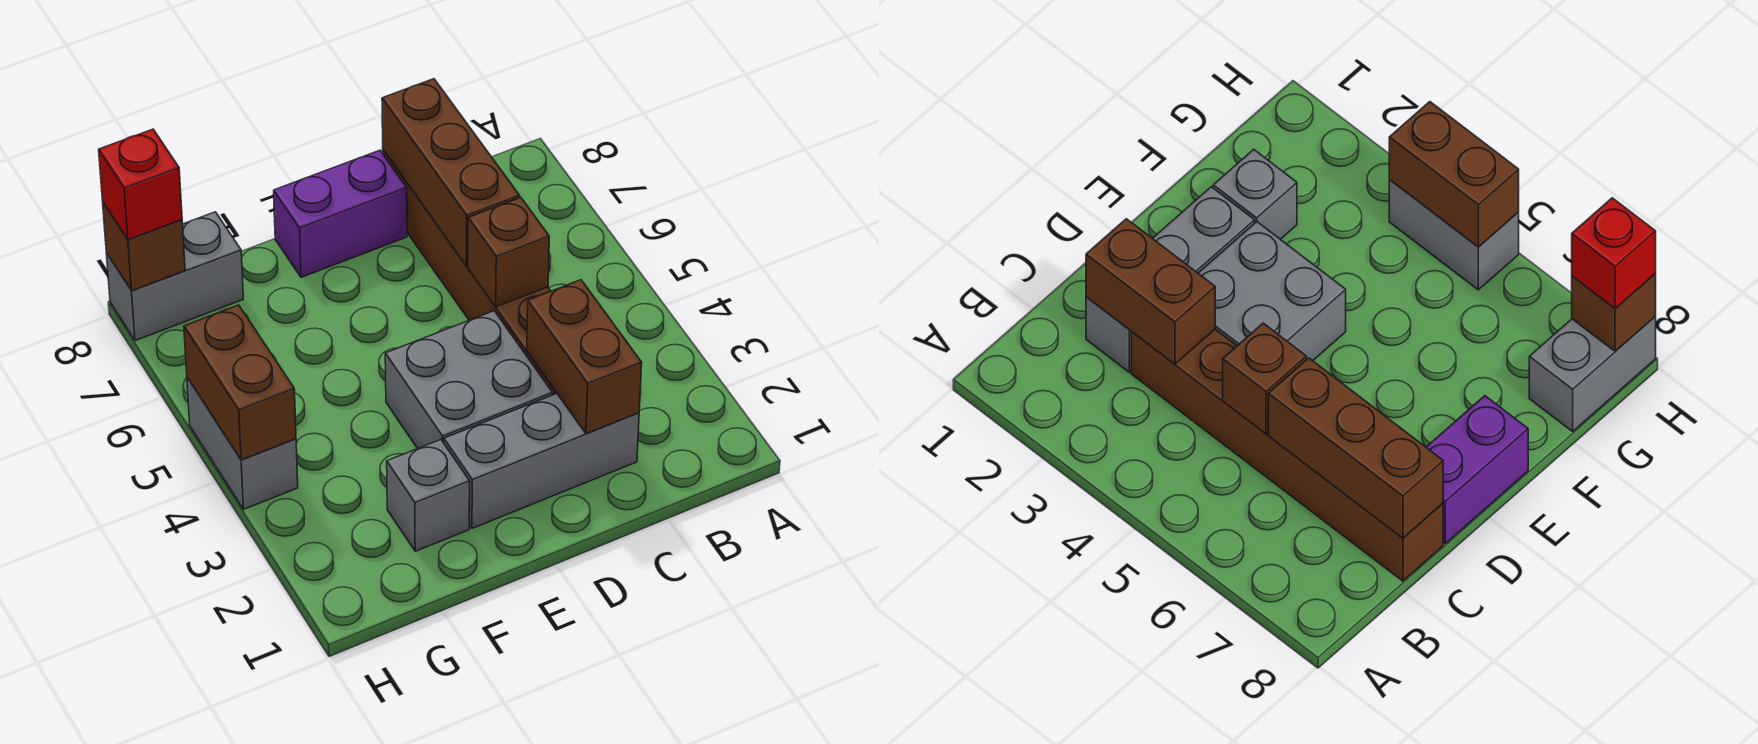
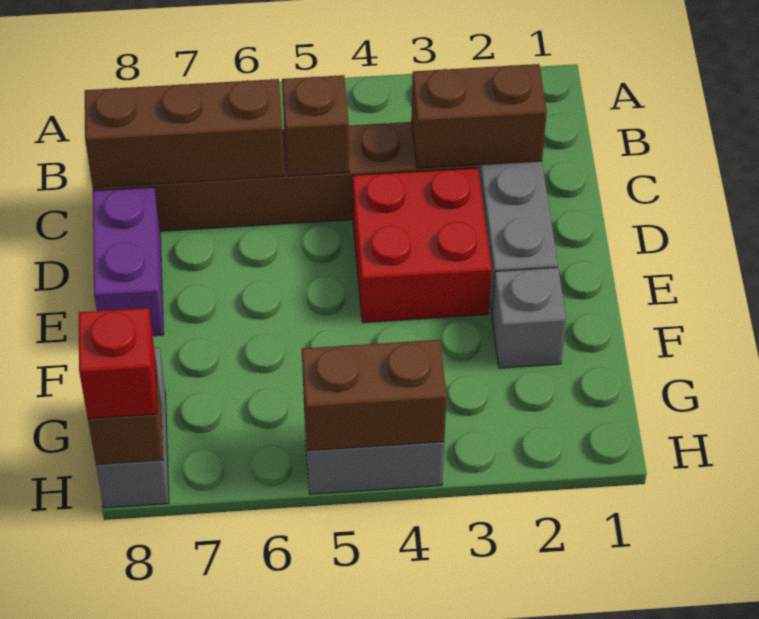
grey 2x2 brick [385,311,553,449] -> red 2x2 brick [353,168,492,323]

